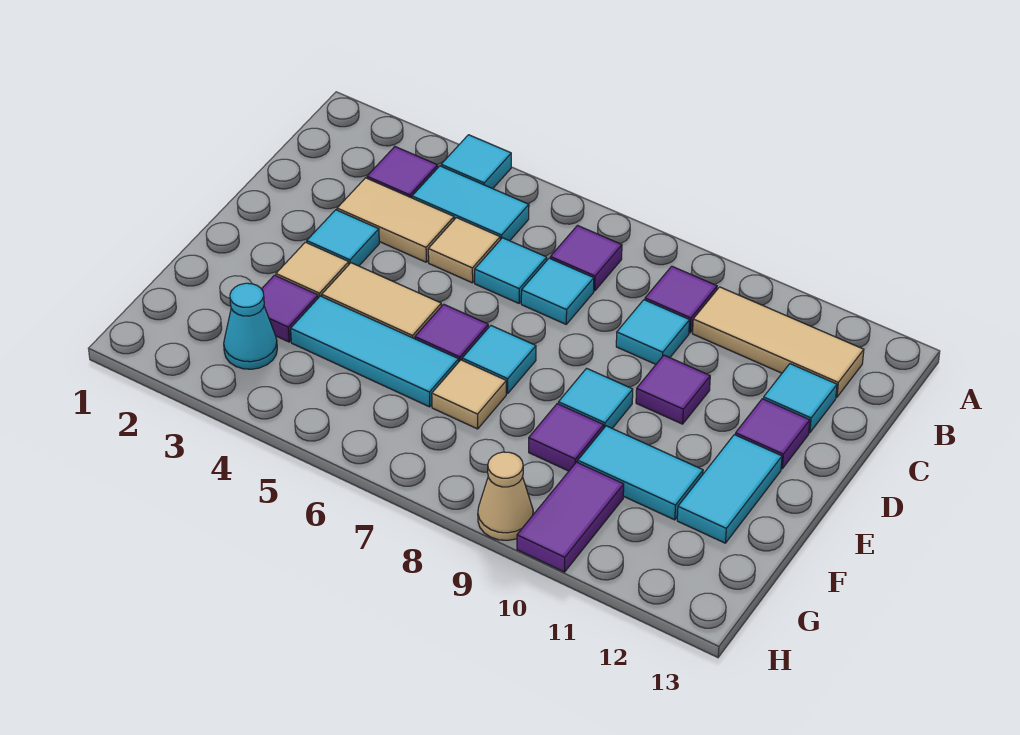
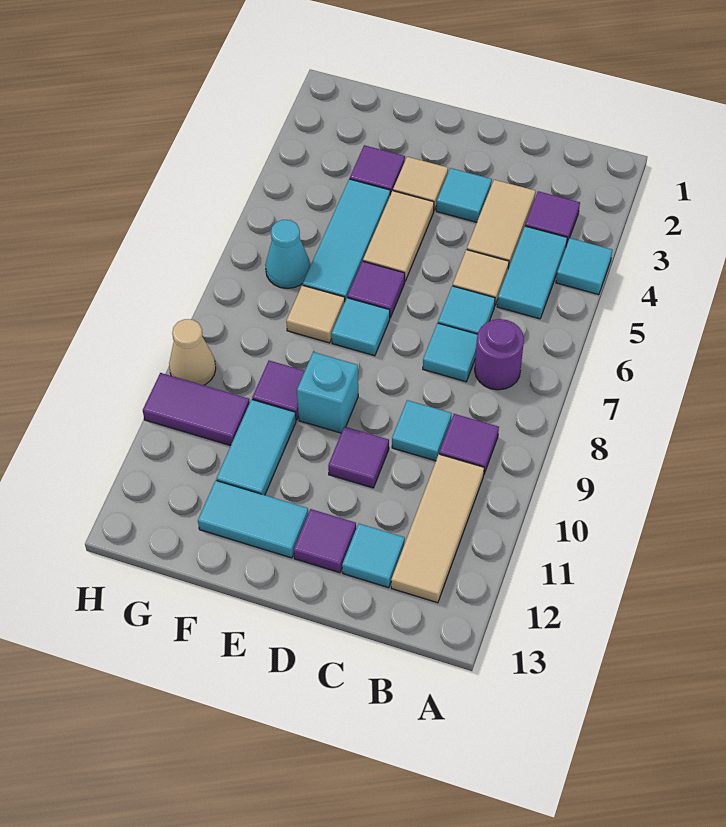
purple 1x1 tile [550,226,622,291] -> purple 1x1 round brick [475,319,524,390]
cyan 1x1 tile [558,368,633,428] -> cyan 1x1 brick [297,352,358,433]
cyan 1x1 cone [224,283,277,369] -> cyan 1x1 cone moved to [265,220,310,288]

